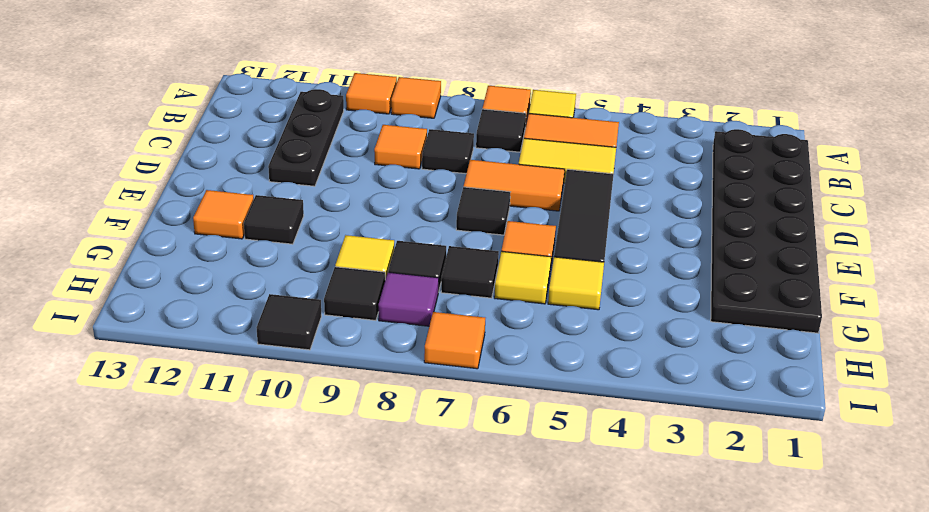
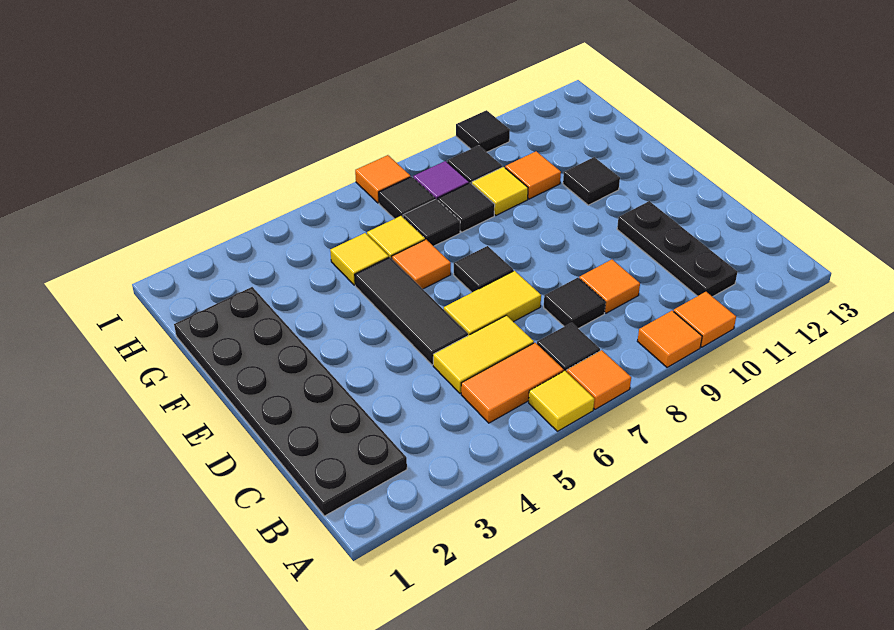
orange 1x2 tile [464,160,565,211] -> yellow 1x2 tile [444,271,541,335]
orange 1x1 tile [193,190,254,239] -> orange 1x1 tile moved to [505,151,561,199]
none -> black 1x1 tile [379,177,435,219]

